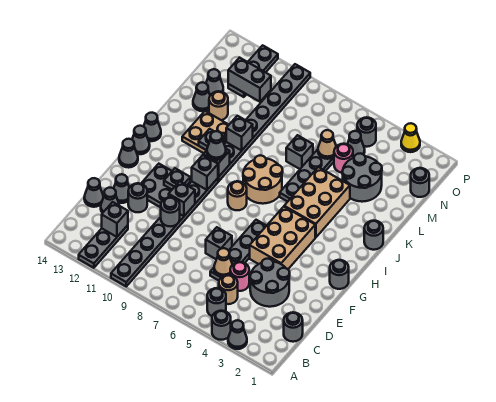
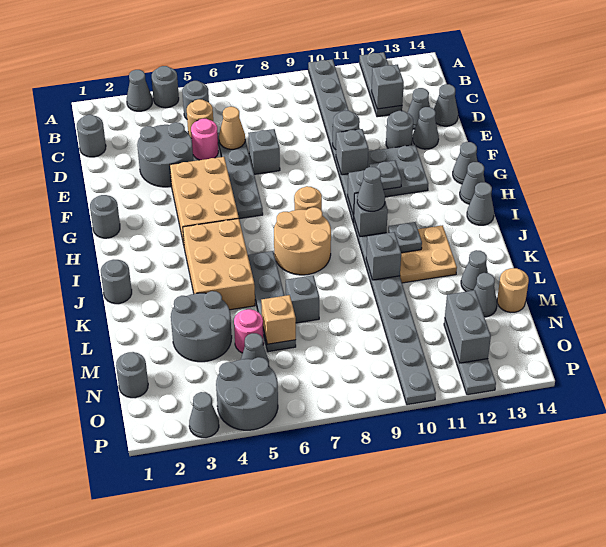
tan 1x1 round brick [209,91,228,120] -> tan 1x1 round brick moved to [497,268,529,312]
tan 1x1 cone [318,130,336,159] -> tan 1x1 brick [261,295,296,344]
grey 1x2 brick [228,57,271,102] -> grey 1x2 brick turned to [445,290,491,363]
grey 1x1 round brick [357,117,376,147] -> grey 2x2 round brick [216,357,278,430]
yellow 1x1 cone [401,123,420,152] -> grey 1x1 cone [189,392,219,438]

